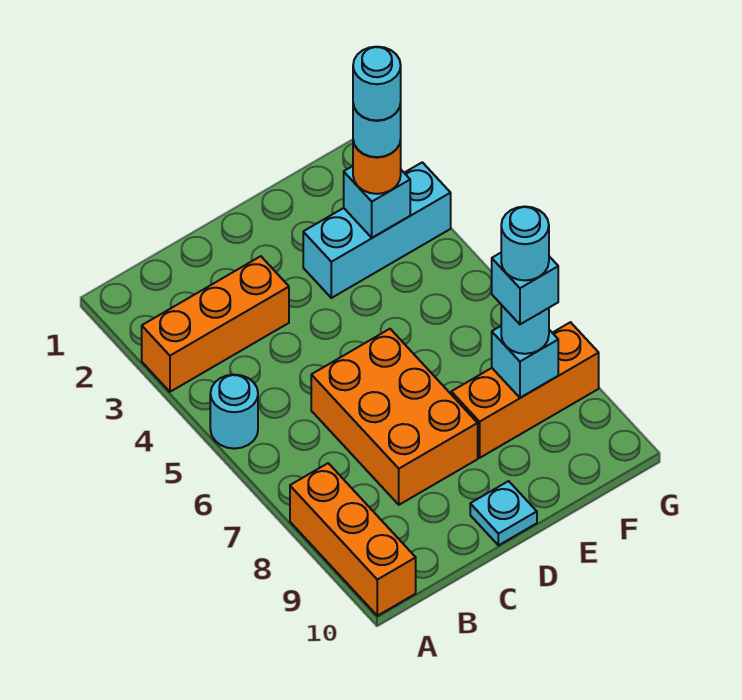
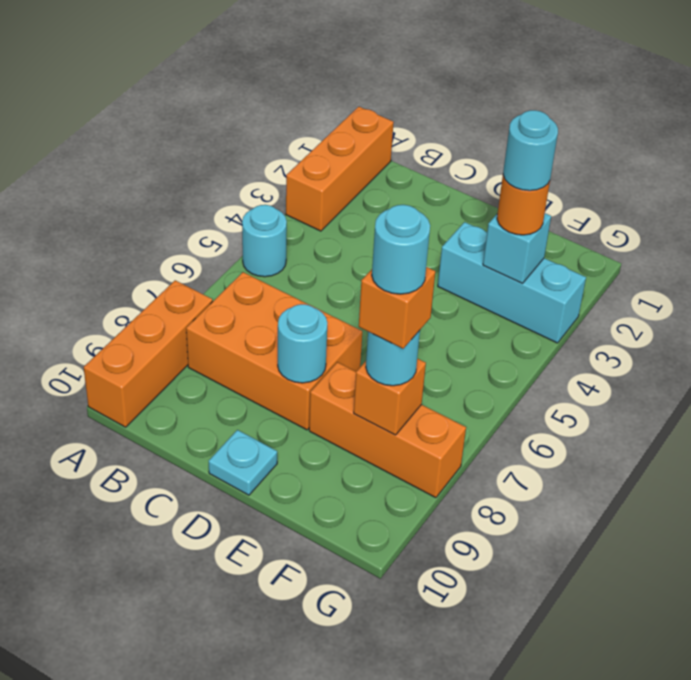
orange 1x3 brick [142,256,289,392] -> orange 1x3 brick turned to [286,107,394,231]
orange 2x3 brick [311,329,478,505] -> orange 2x3 brick turned to [186,272,362,430]
cyan 1x1 round brick [353,47,401,121] -> cyan 1x1 round brick moved to [278,304,327,383]
cyan 1x1 brick [492,326,558,398] -> orange 1x1 brick [354,358,426,435]
cyan 1x1 brick [492,253,558,324] -> orange 1x1 brick [359,267,435,349]

